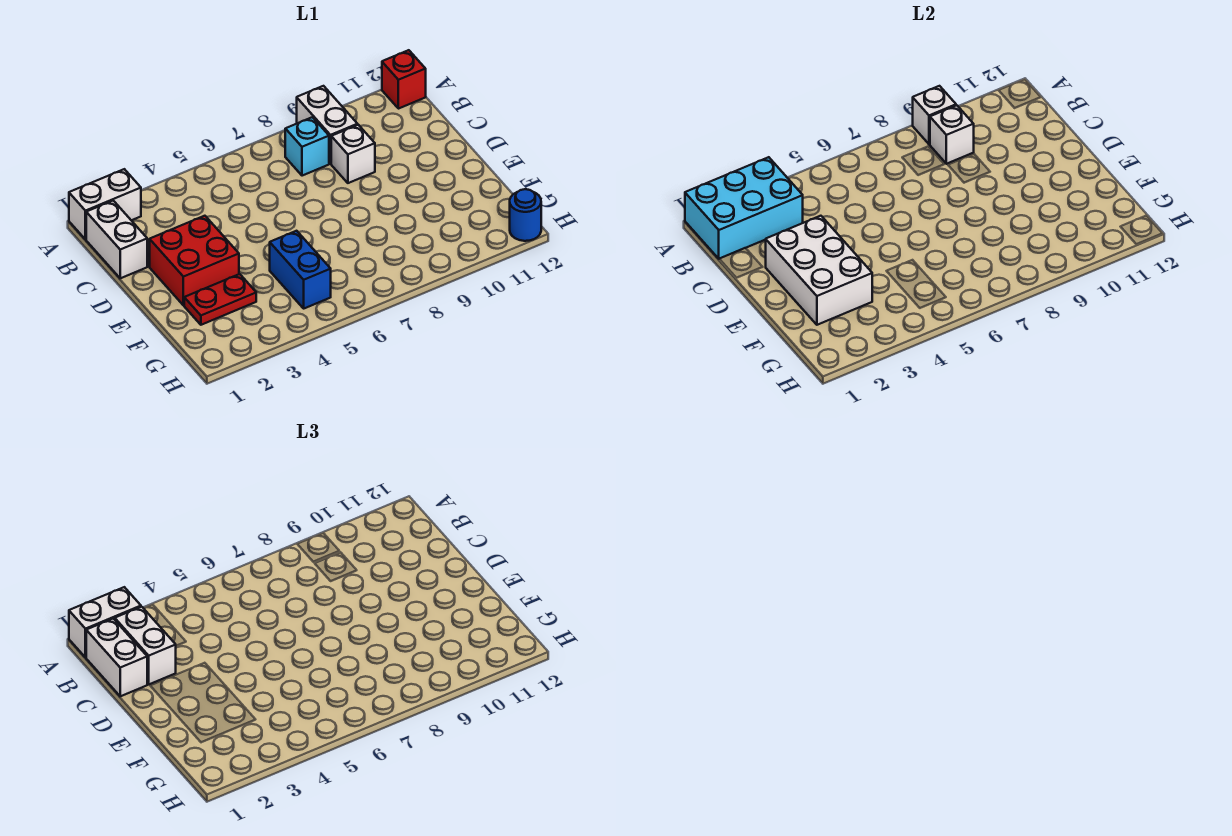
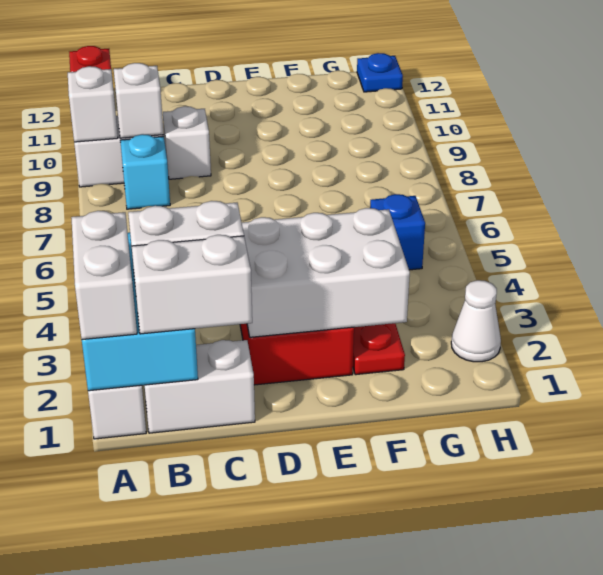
blue 1x2 brick [270,231,331,308] -> blue 1x1 brick [370,194,425,270]
none -> white 1x1 cone [451,280,501,362]
blue 1x1 round brick [510,189,541,241] -> blue 1x1 plate [357,53,403,92]

